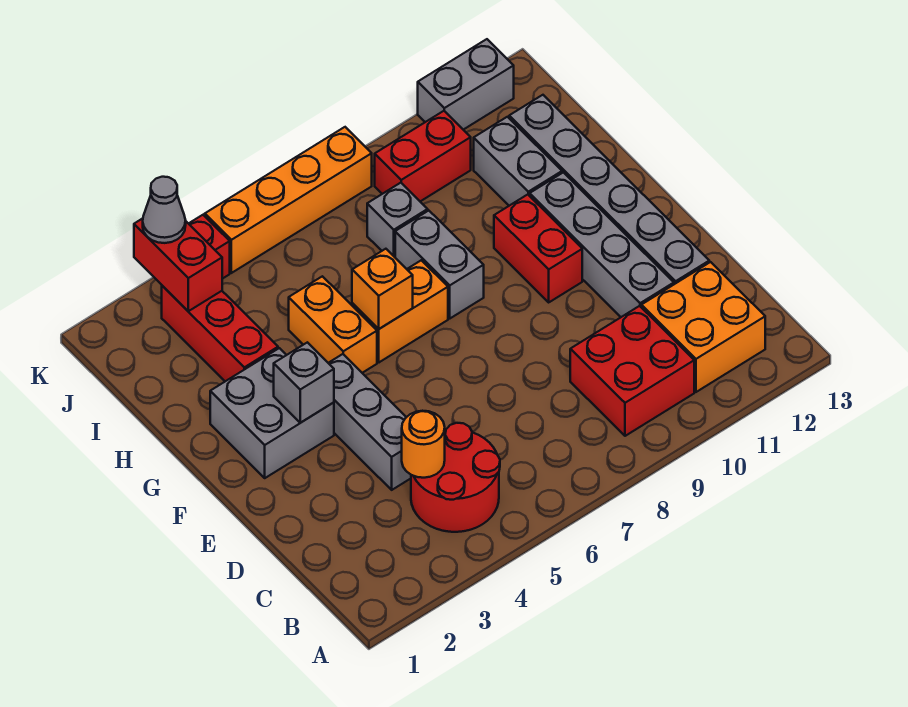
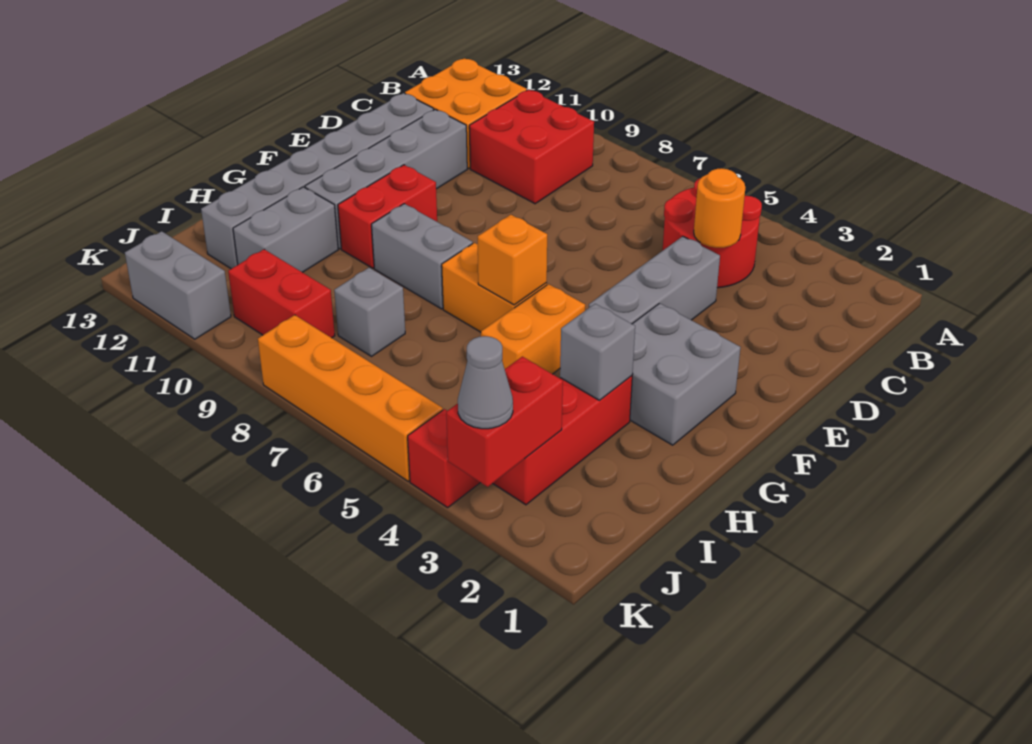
grey 1x1 brick [274,342,334,423] -> grey 1x1 brick moved to [560,304,635,400]
grey 1x2 brick [395,211,484,318] -> grey 1x2 brick turned to [372,204,473,309]

